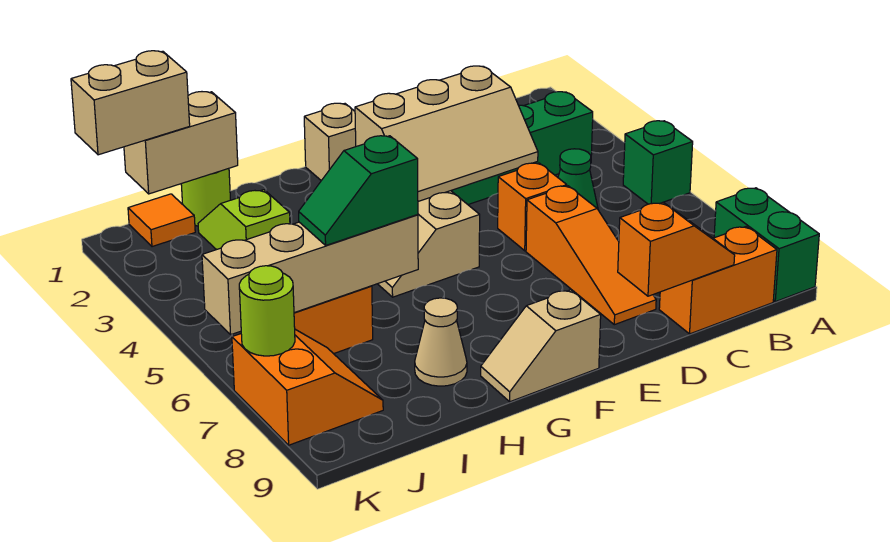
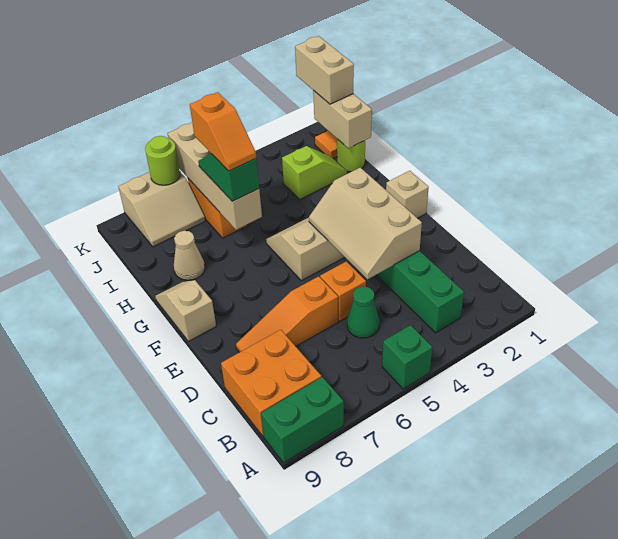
orange 1x2 brick [659,227,777,334] -> orange 2x2 brick [221,330,321,436]
orange 1x2 slope [618,202,735,296] -> orange 1x2 slope moved to [190,92,256,171]
orange 2x2 slope [232,329,383,445] -> tan 2x2 slope [118,172,205,247]

